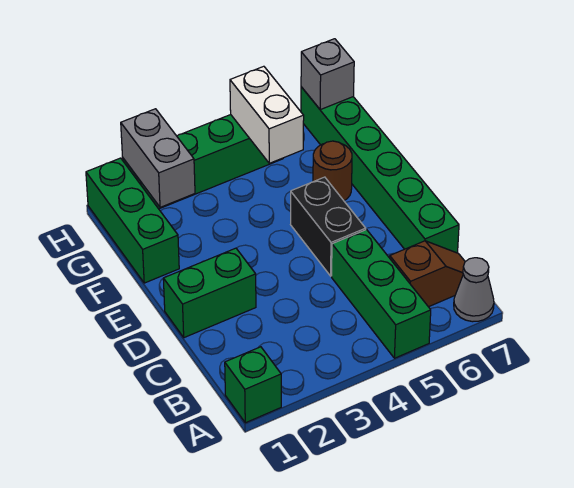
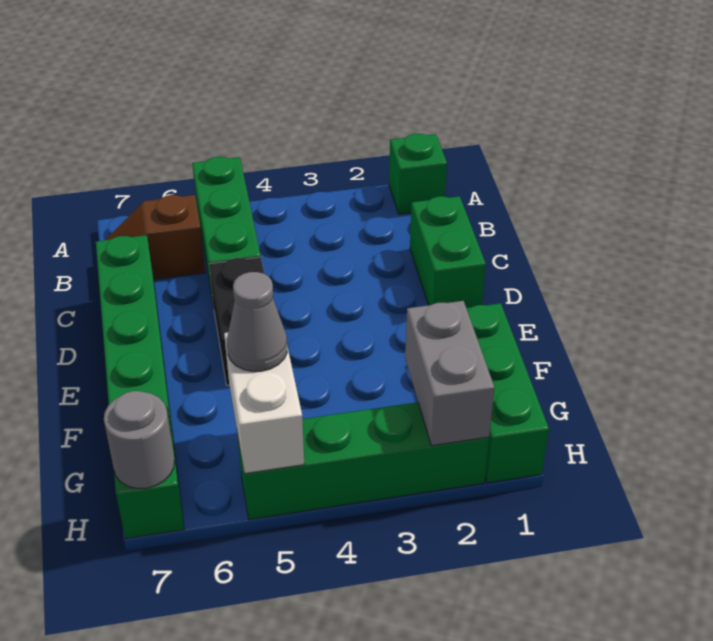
grey 1x1 cone [454,258,494,322] -> grey 1x1 cone moved to [227,272,287,371]
green 1x2 brick [163,248,256,338] -> green 1x2 brick turned to [410,196,486,308]
brown 1x1 round brick [313,141,352,200] -> none
grey 1x1 brick [301,39,354,110] -> grey 1x1 round brick [104,391,175,489]

